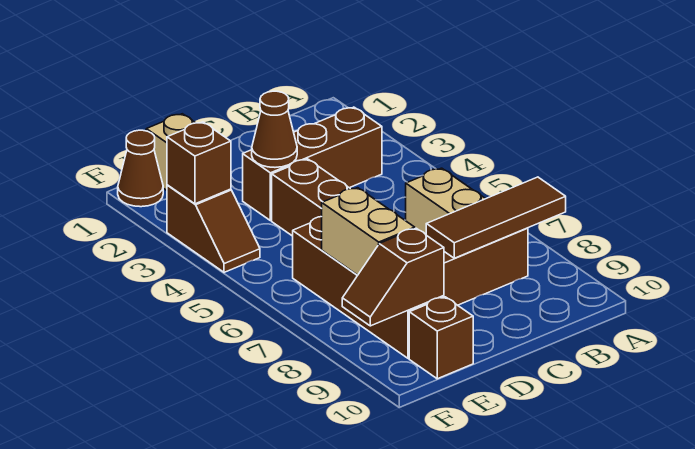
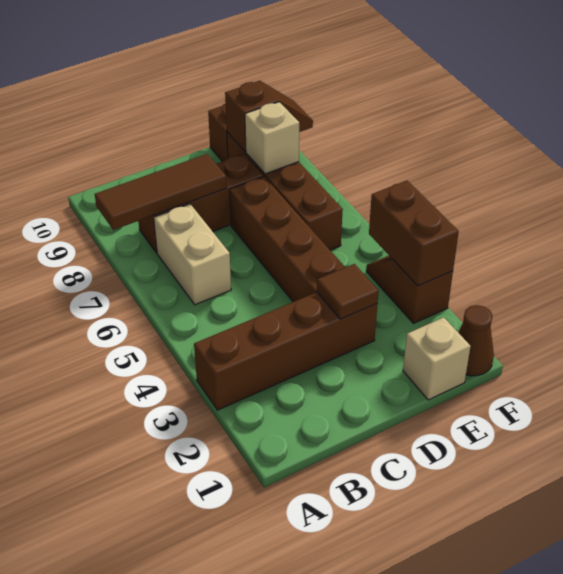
brown 1x3 brick [243,107,382,221] -> brown 1x4 brick [194,292,377,410]
brown 1x1 cone [252,91,297,167] -> brown 1x1 tile [317,264,379,319]
tan 1x2 brick [322,188,415,275] -> tan 1x1 brick [245,102,299,174]
brown 1x1 brick [167,122,231,204] -> brown 1x2 brick [369,181,459,286]

